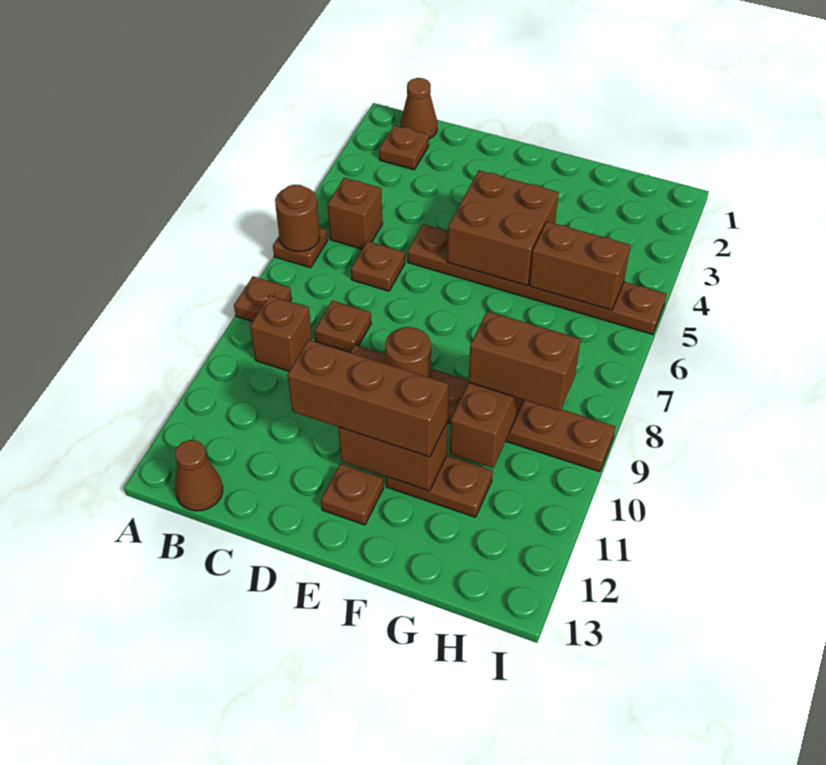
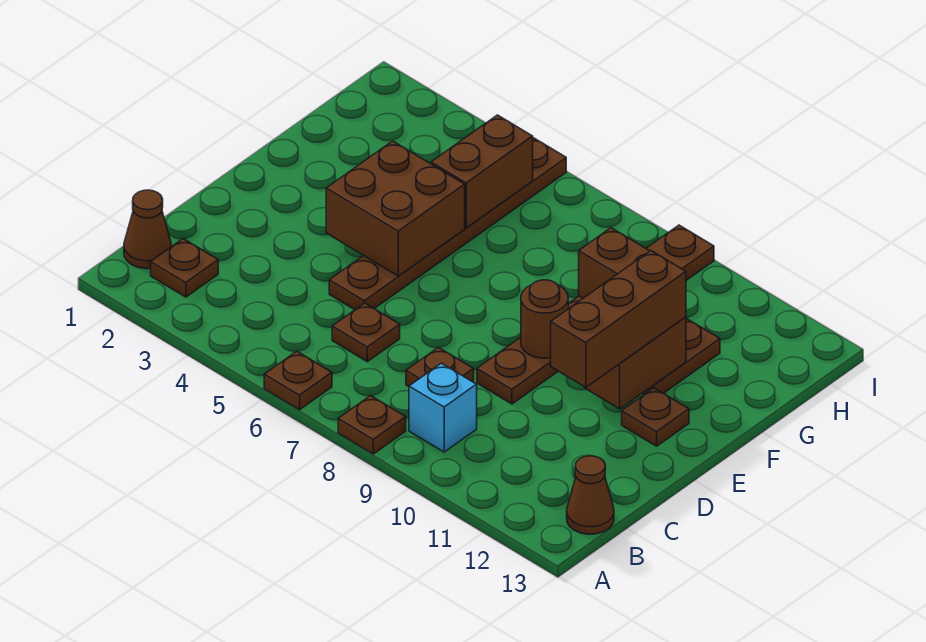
brown 1x1 round brick [275,184,320,252] -> none
brown 1x1 brick [327,178,382,249] -> none
brown 1x1 brick [250,295,312,371] -> cyan 1x1 brick [409,363,477,452]
brown 1x2 brick [469,311,580,411] -> none

